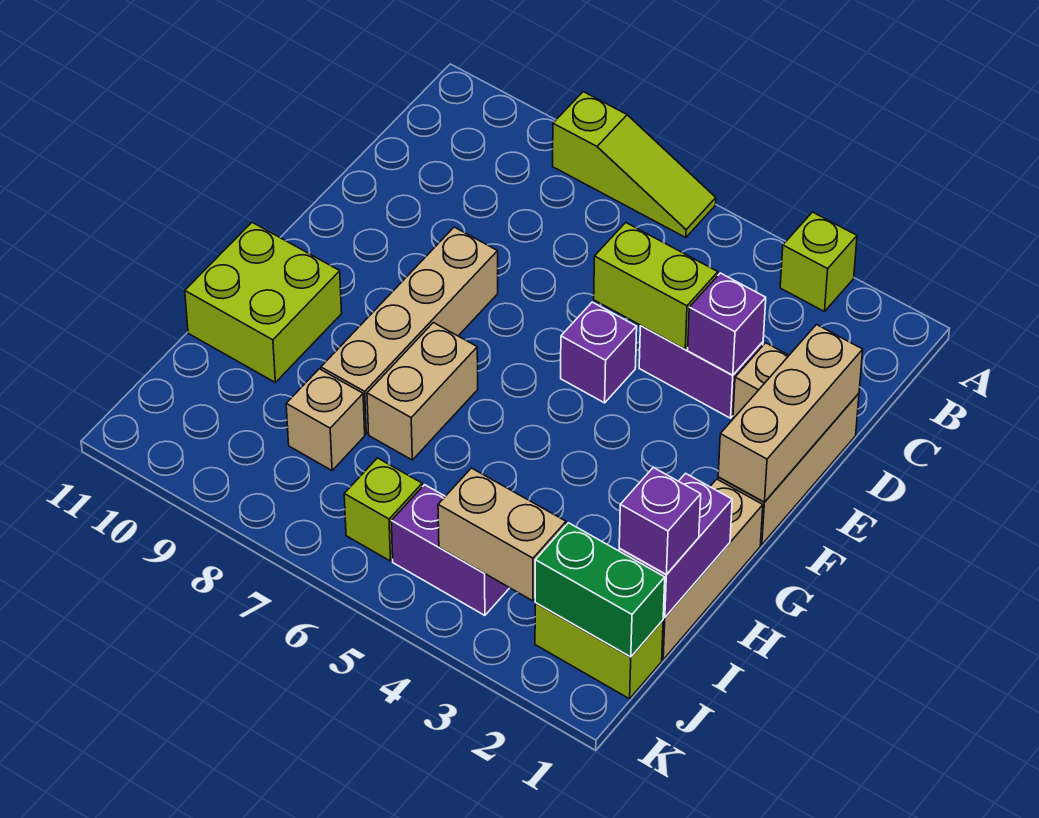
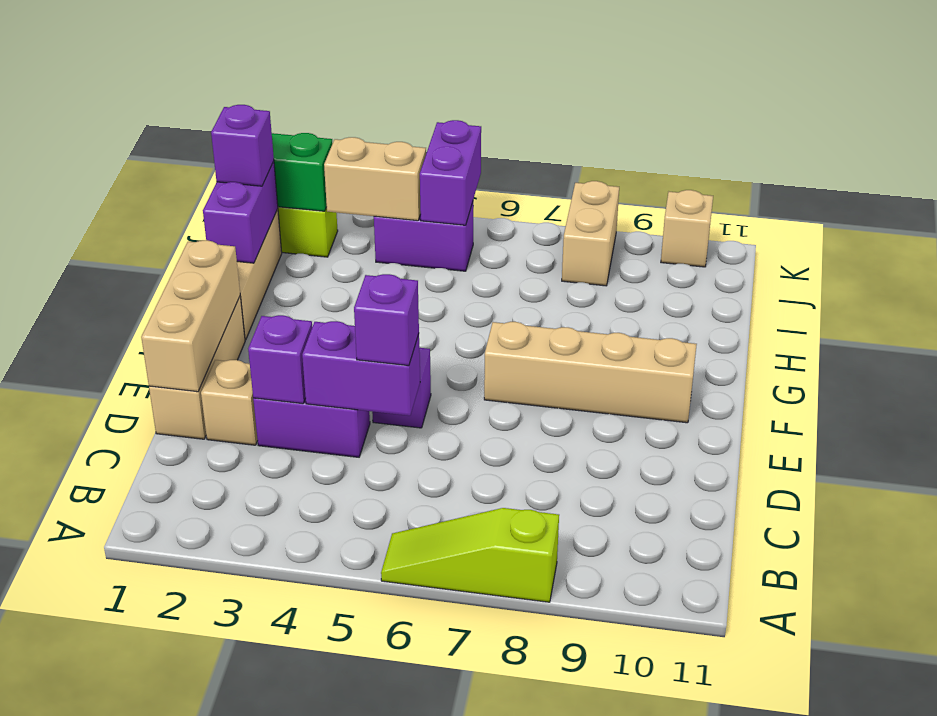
lime 1x1 brick [780,212,857,312] -> none
lime 1x2 brick [594,223,718,349] -> purple 1x2 brick [302,321,420,416]
none -> purple 1x1 brick [354,274,419,366]
tan 1x4 brick [321,227,498,434] -> tan 1x4 brick turned to [484,322,697,423]
tan 1x2 brick [367,323,478,460] -> tan 1x2 brick moved to [562,181,619,286]
lime 2x2 brick [185,222,342,382] -> none
tan 1x1 brick [286,369,365,470] -> tan 1x1 brick moved to [661,190,713,267]
none -> purple 1x2 brick [420,120,481,225]
lime 1x1 brick [344,458,422,561] -> none

